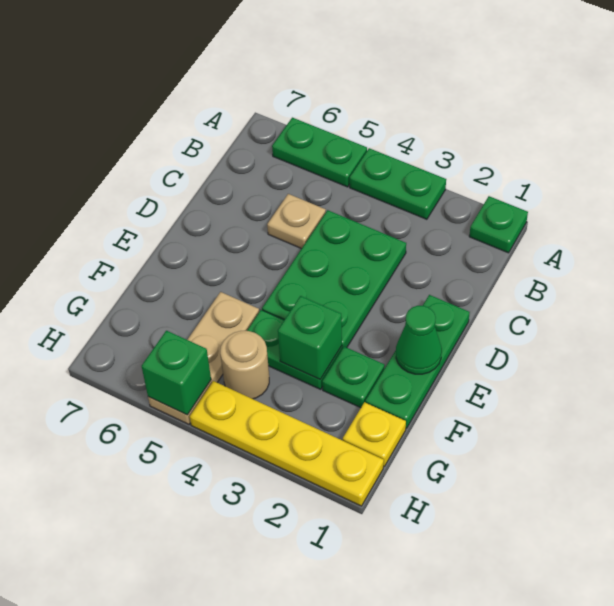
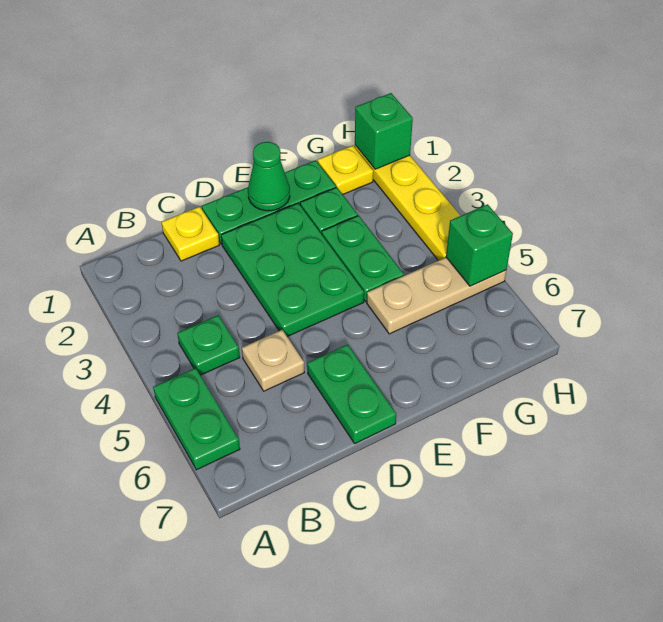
green 1x1 plate [469,196,528,253] -> green 1x1 plate moved to [177,315,240,375]
green 1x2 plate [350,148,446,219] -> green 1x2 plate moved to [307,345,396,443]
none -> yellow 1x1 plate [161,207,219,261]
green 2x3 plate [262,210,406,349] -> green 2x3 plate turned to [221,203,364,337]
green 1x1 brick [278,296,342,379] -> green 1x1 brick moved to [355,93,413,169]
tan 1x1 round brick [220,331,269,399] -> none

